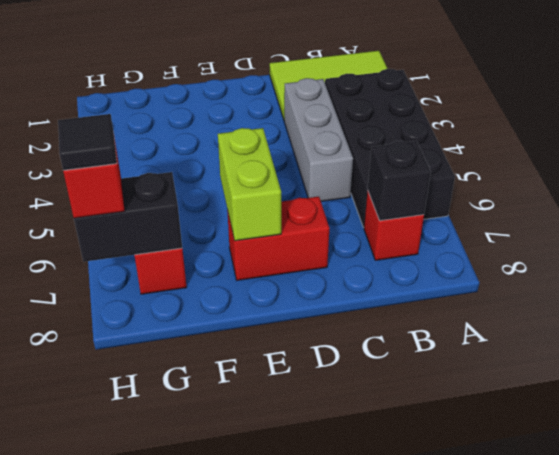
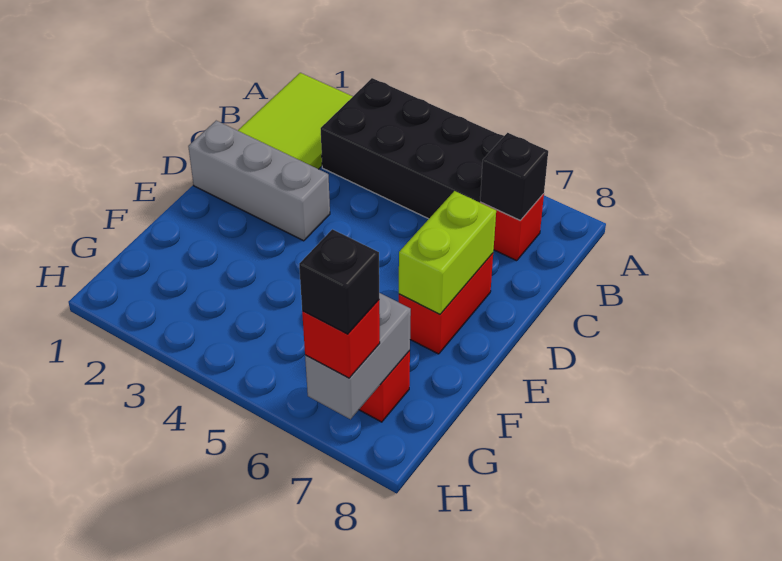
grey 1x3 brick [284,78,353,201] -> grey 1x3 brick moved to [188,121,330,241]
lime 1x2 brick [218,128,281,241] -> lime 1x2 brick turned to [399,191,496,314]
black 1x2 brick [74,172,182,262] -> grey 1x2 brick [305,293,411,419]
black 1x1 tile [58,114,117,171] -> black 1x1 brick [299,229,379,334]

